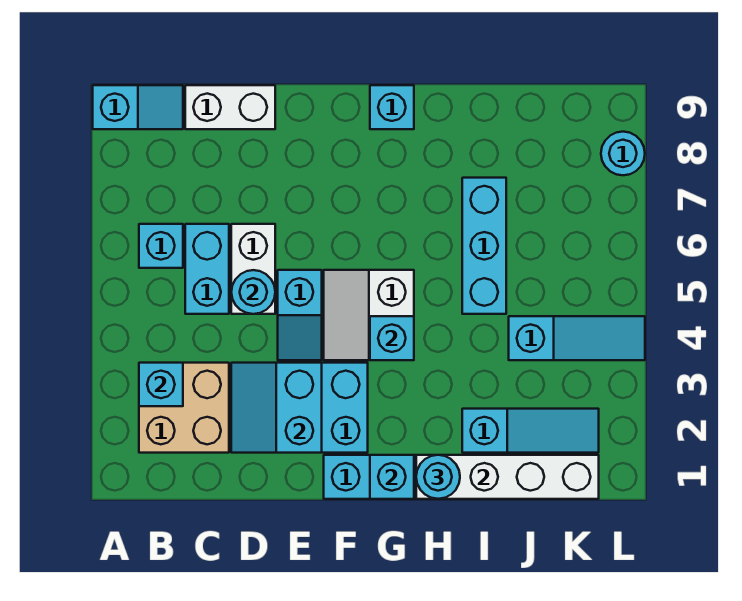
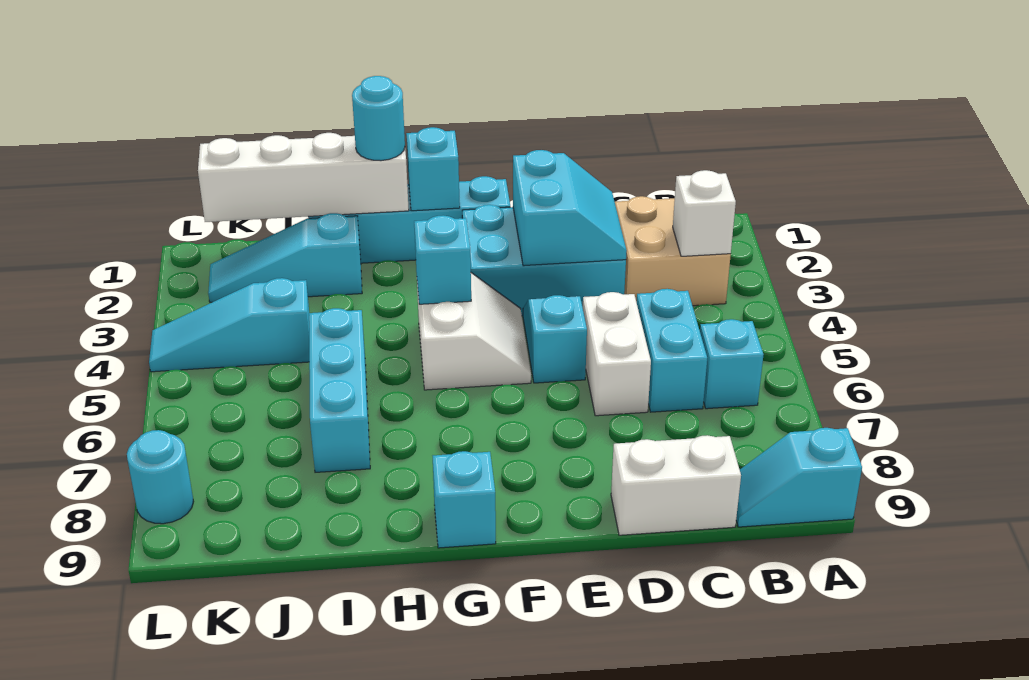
cyan 1x1 brick [139,363,183,406] -> white 1x1 brick [673,170,736,256]
cyan 1x1 round brick [231,270,275,314] -> none

